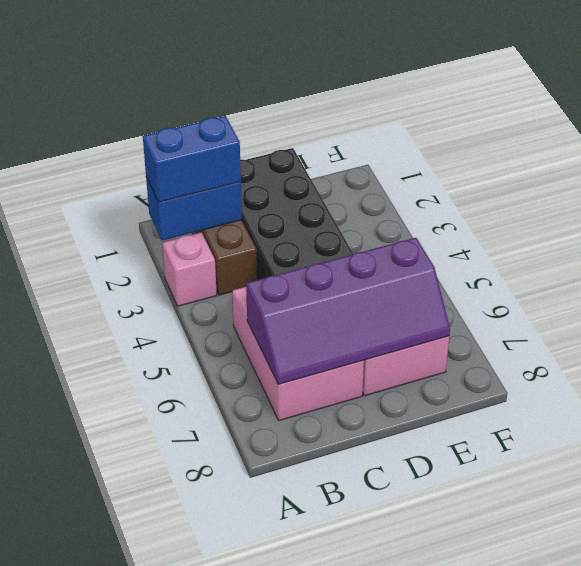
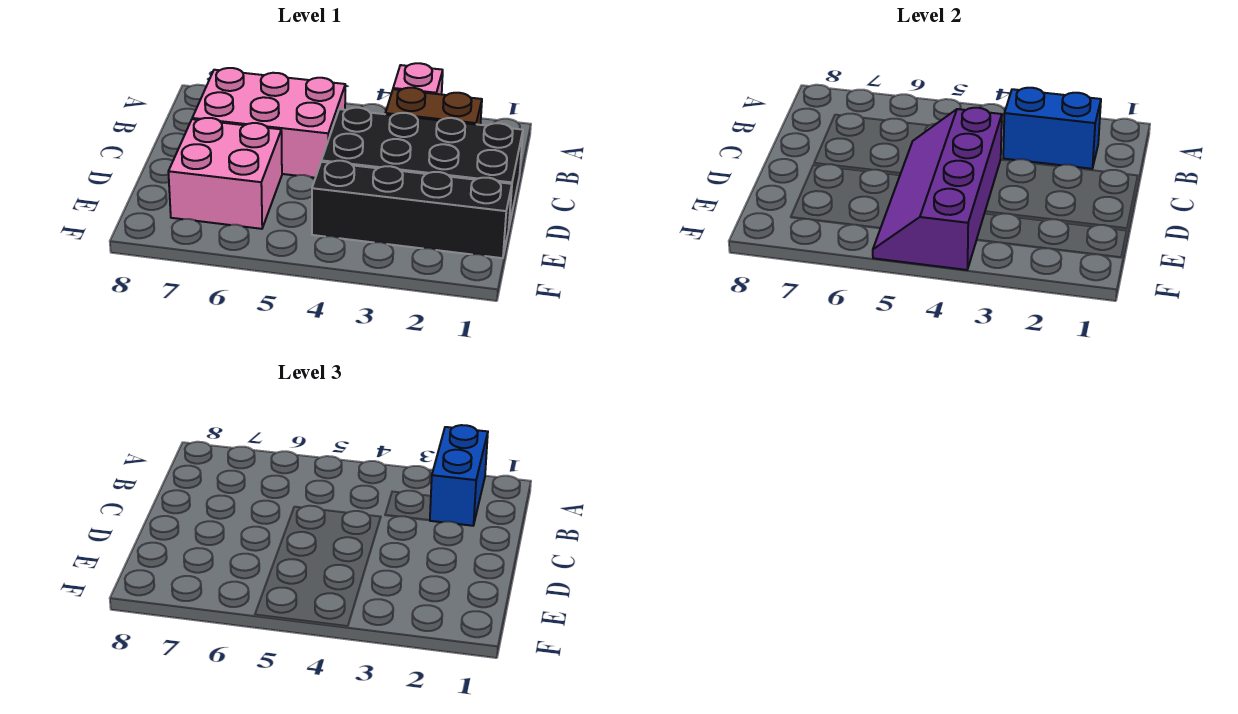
blue 1x2 brick [146,177,242,240] -> blue 1x2 brick turned to [1003,88,1101,169]
purple 2x4 slope [246,238,450,384] -> purple 2x4 slope moved to [873,108,1002,270]
none -> black 1x4 brick [312,161,512,258]

